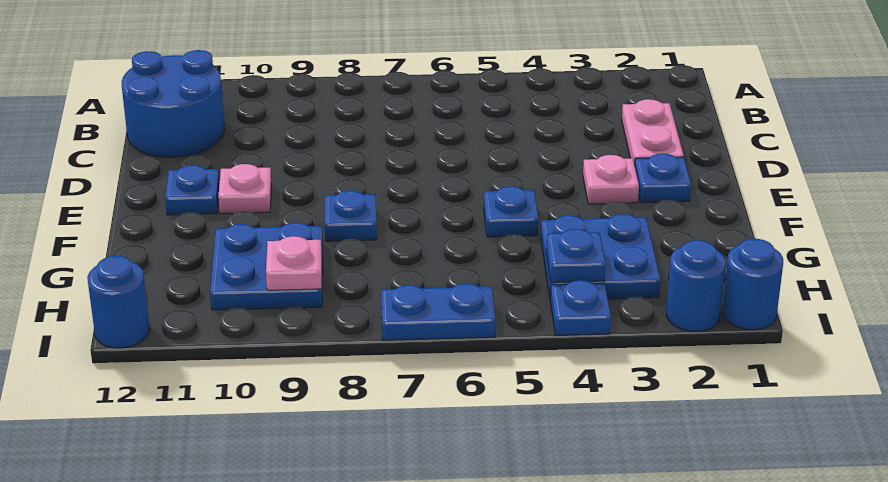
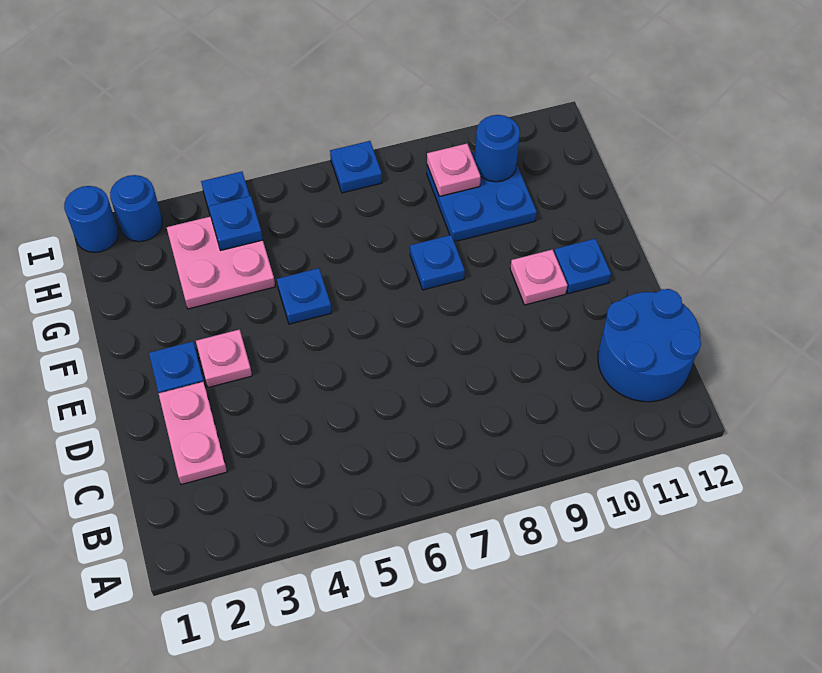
blue 2x2 plate [541,214,661,300] -> pink 2x2 plate [167,216,275,309]
blue 1x2 plate [381,284,495,340] -> blue 1x1 plate [330,141,382,193]
blue 1x1 round brick [87,256,150,348] -> blue 1x1 round brick moved to [475,115,520,182]

